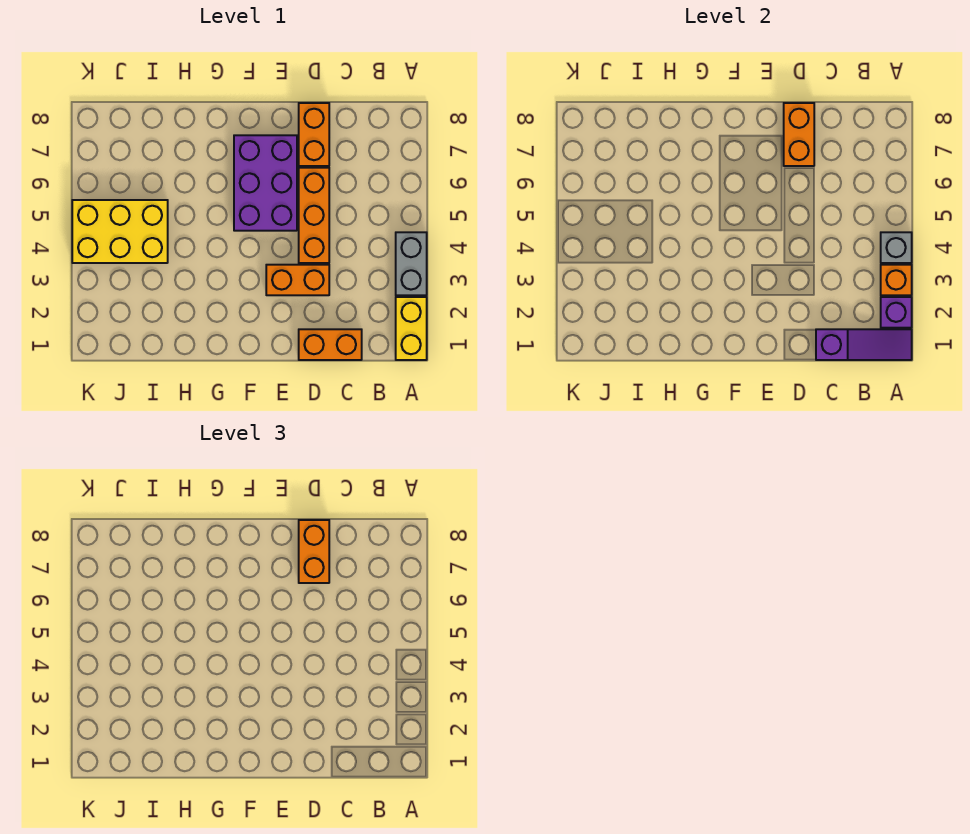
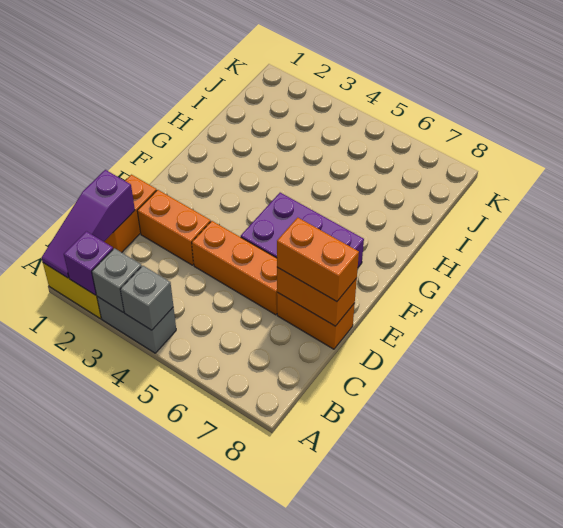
orange 1x1 brick [881,265,912,295] -> grey 1x1 brick [92,248,142,312]
orange 1x2 brick [266,265,329,295] -> orange 1x2 brick turned to [137,190,211,265]
yellow 2x3 brick [72,200,168,263] -> none

